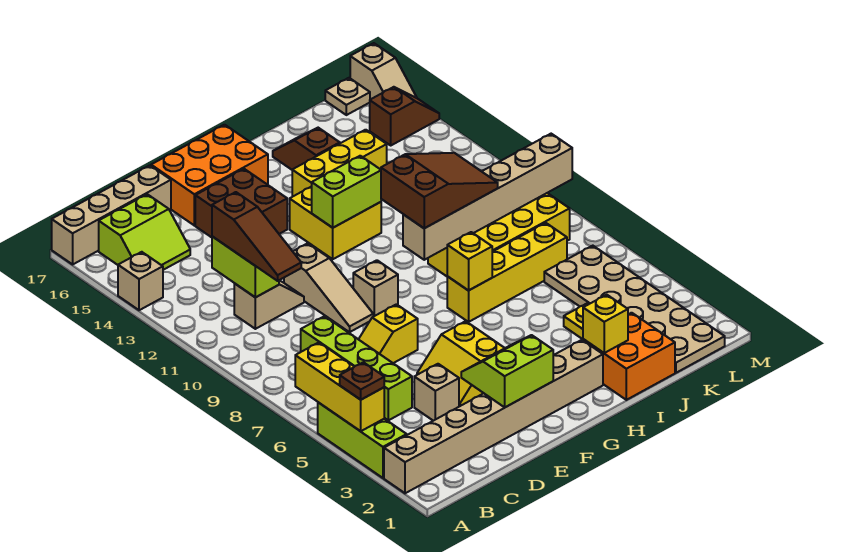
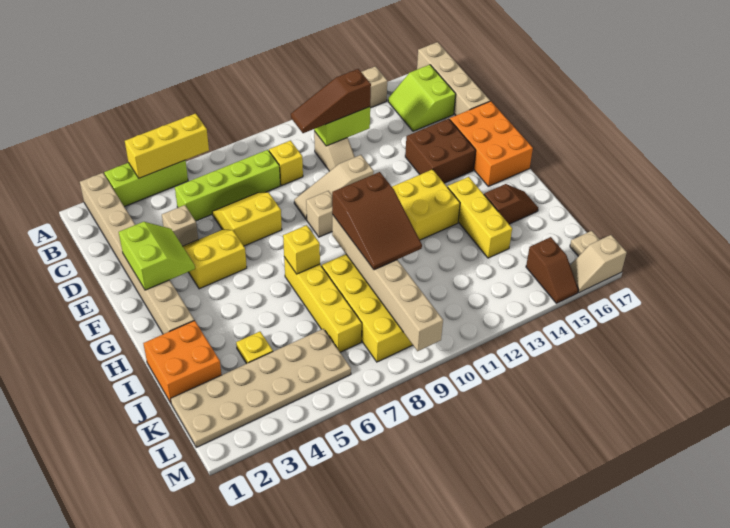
brown 1x1 plate [340,362,384,400] -> none
yellow 1x2 slope [359,304,418,363] -> yellow 2x2 slope [212,192,282,246]
lime 1x2 brick [312,156,381,228] -> none
yellow 1x1 brick [583,295,628,353] -> yellow 1x1 brick moved to [269,141,303,186]

